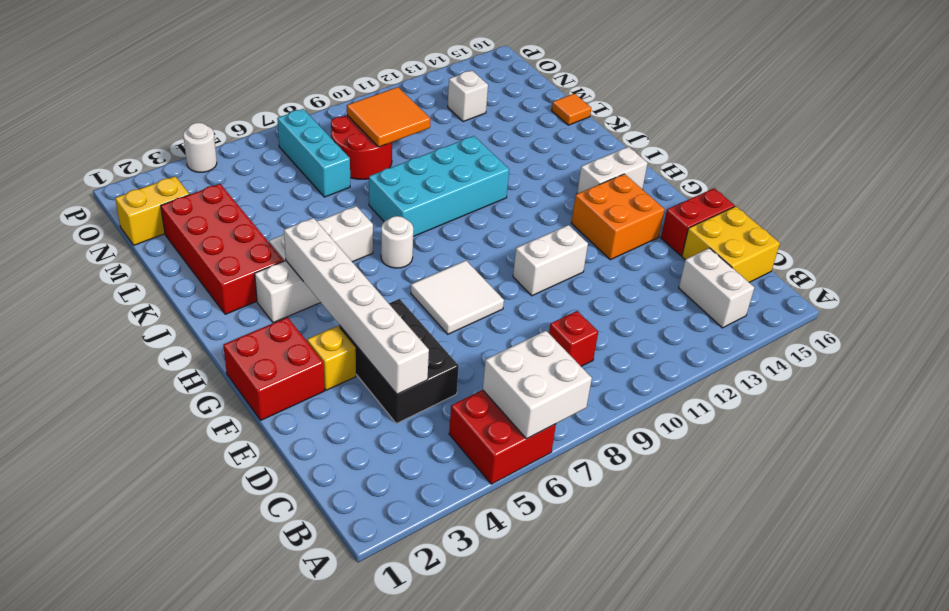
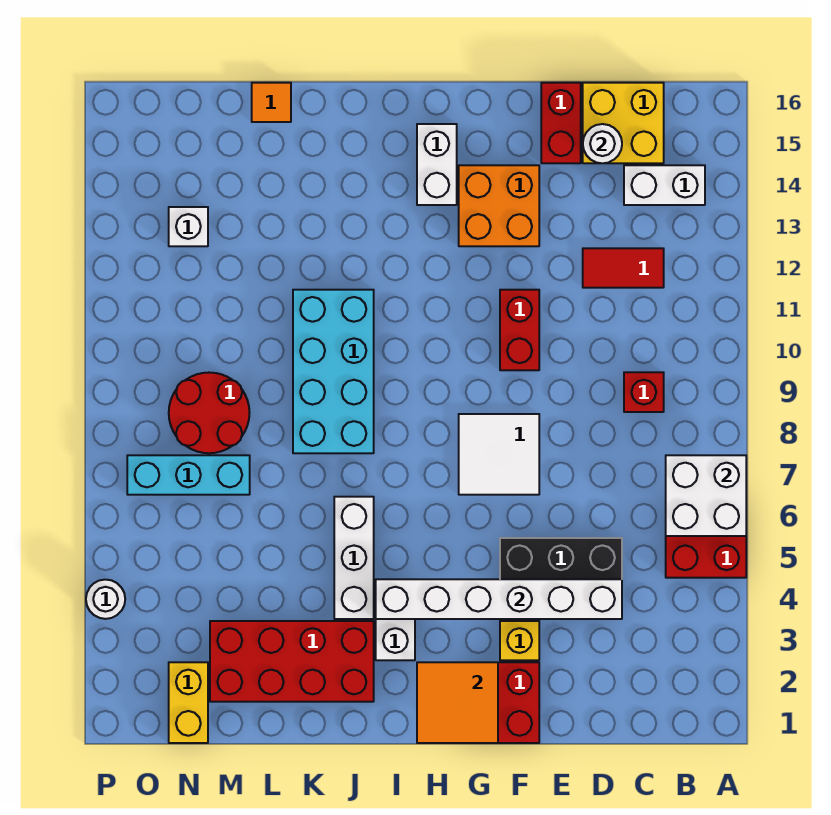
none -> red 1x2 tile [583,248,664,288]
white 1x2 brick [513,225,588,296] -> red 1x2 brick [500,290,539,370]
white 1x1 round brick [381,216,413,268] -> white 1x1 round brick moved to [583,124,622,163]
orange 2x2 tile [347,87,431,147] -> orange 2x2 tile moved to [417,662,498,743]

